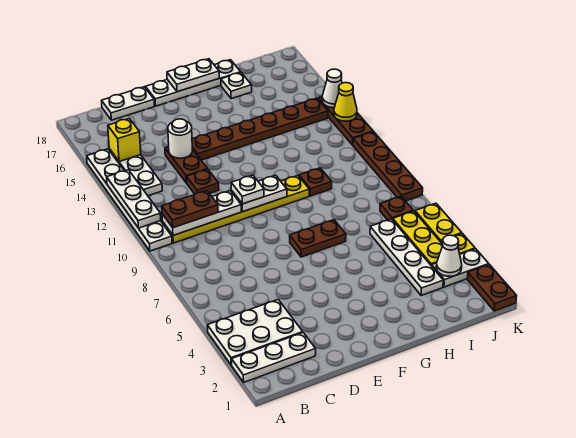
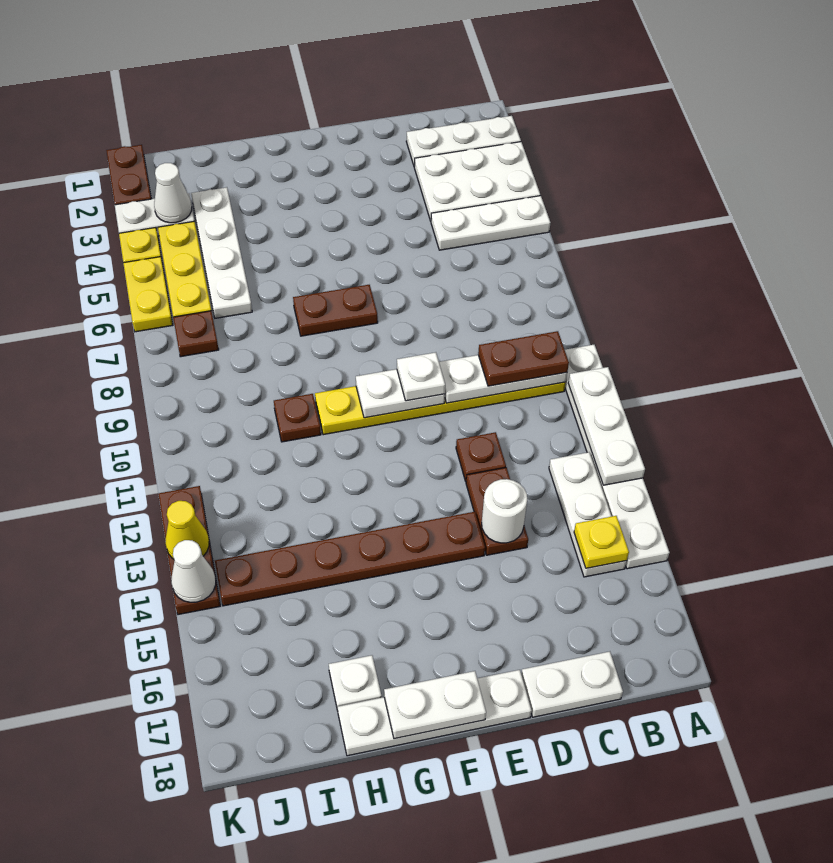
none -> white 1x3 plate [431,196,551,250]
yellow 1x1 brick [108,118,141,162] -> yellow 1x1 plate [574,516,629,568]
brown 1x4 plate [353,132,423,201] -> none

